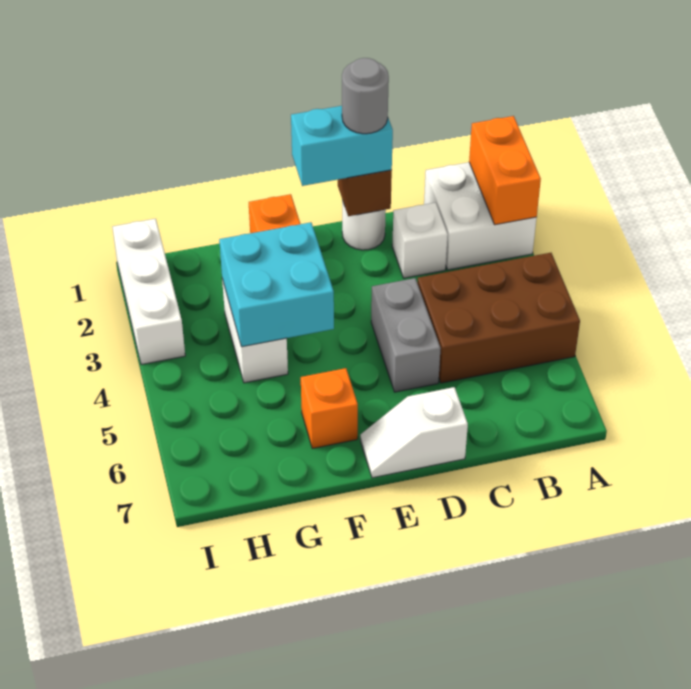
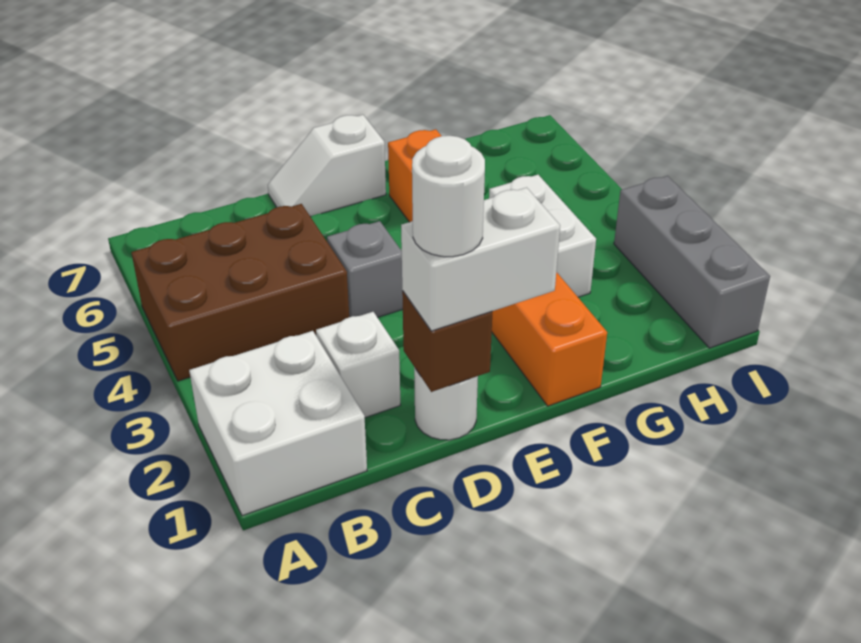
orange 1x2 brick [469,116,541,225] -> none
cyan 1x2 brick [291,106,393,186] -> white 1x2 brick [401,187,560,331]
grey 1x1 round brick [342,58,389,134] -> white 1x1 round brick [412,136,485,257]
grey 1x2 brick [371,278,441,392] -> grey 1x1 brick [327,221,403,317]
white 1x2 slope [360,387,468,478] -> white 1x2 slope turned to [268,115,386,217]
cyan 2x2 brick [219,222,334,347] -> none
white 1x3 brick [113,219,185,365] -> grey 1x3 brick [614,176,770,348]

